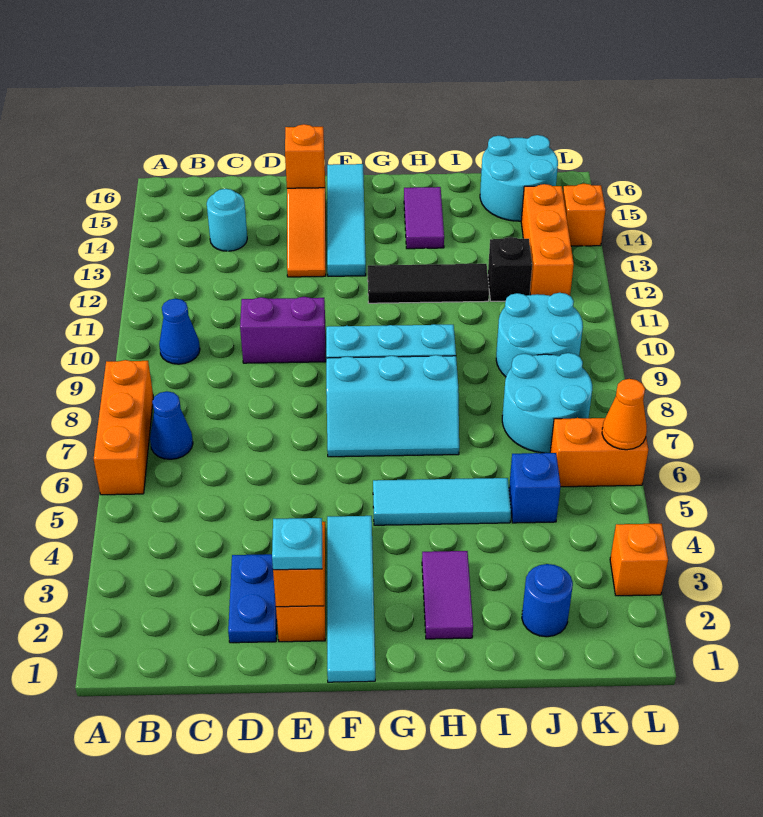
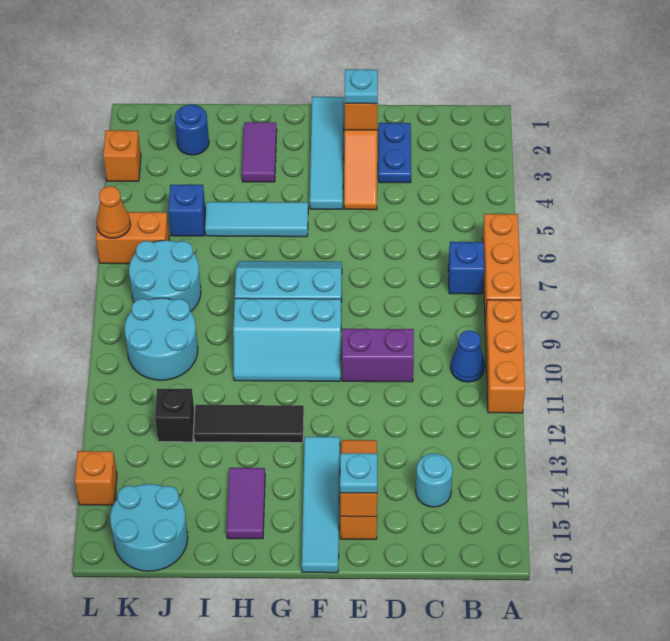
blue 1x1 cone [150,391,193,459] -> blue 1x1 brick [448,242,484,294]
none -> cyan 1x1 plate [340,453,377,493]
orange 1x3 brick [521,184,574,296] -> orange 1x3 brick moved to [485,300,525,413]

